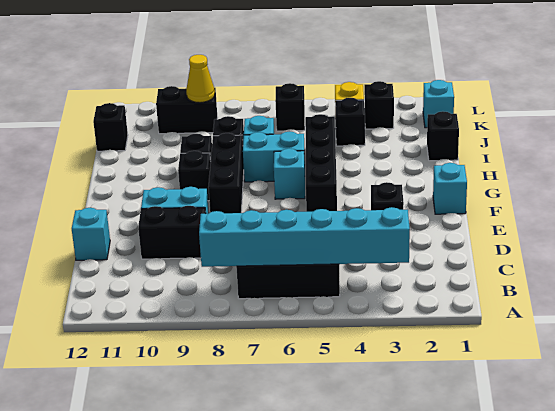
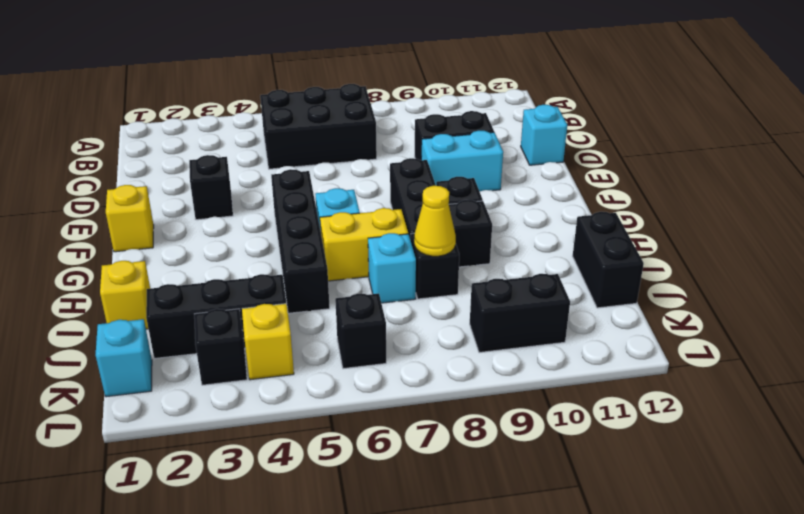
cyan 1x6 brick [199,207,410,267] -> none
cyan 1x1 brick [433,163,467,214] -> yellow 1x1 brick [106,185,154,252]
cyan 1x2 brick [243,132,305,182] -> yellow 1x2 brick [320,208,408,281]
black 1x1 brick [427,111,459,161] -> yellow 1x1 brick [100,261,150,329]
black 1x1 brick [335,98,365,146] -> black 1x3 brick [146,274,287,359]
black 1x1 brick [93,103,128,151] -> black 1x2 brick [573,212,644,308]
yellow 1x1 cone [186,55,215,103] -> yellow 1x1 cone moved to [414,186,456,256]

